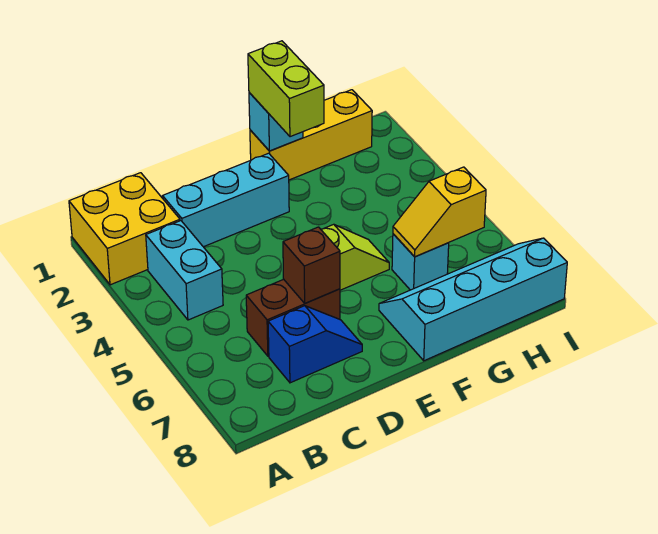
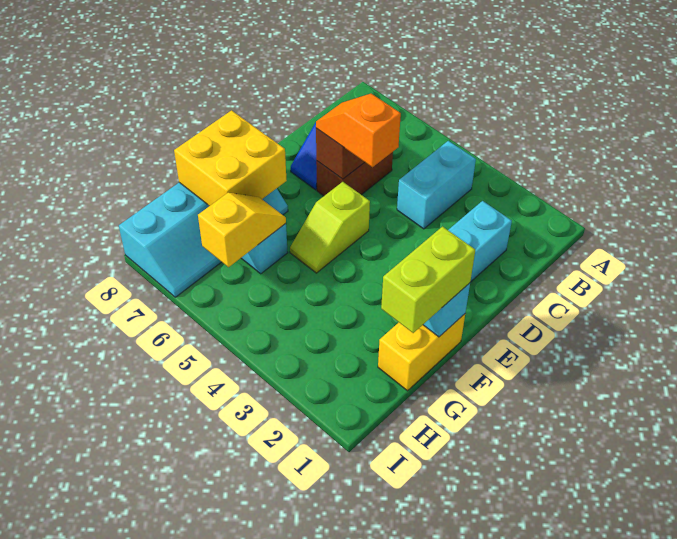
yellow 2x2 brick [69,173,180,285] -> yellow 2x2 brick moved to [174,110,287,206]
cyan 1x2 brick [146,221,223,320] -> cyan 1x2 brick turned to [397,141,476,229]
none -> orange 1x2 slope [316,94,401,167]
yellow 1x3 brick [250,90,372,180] -> yellow 1x2 brick [378,314,465,391]
lime 1x2 brick [248,41,324,137] -> lime 1x2 brick turned to [381,227,475,333]

